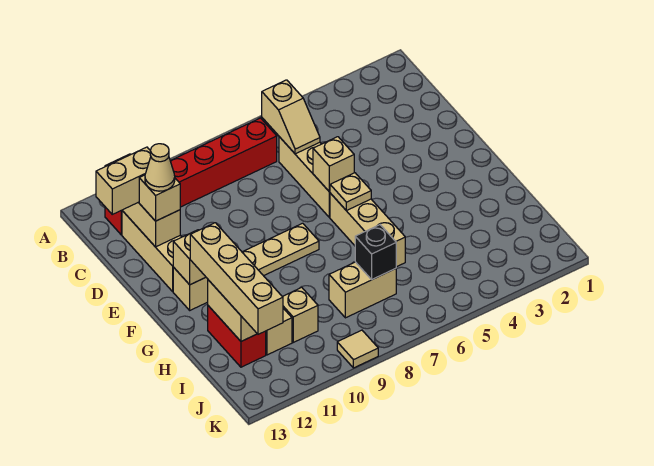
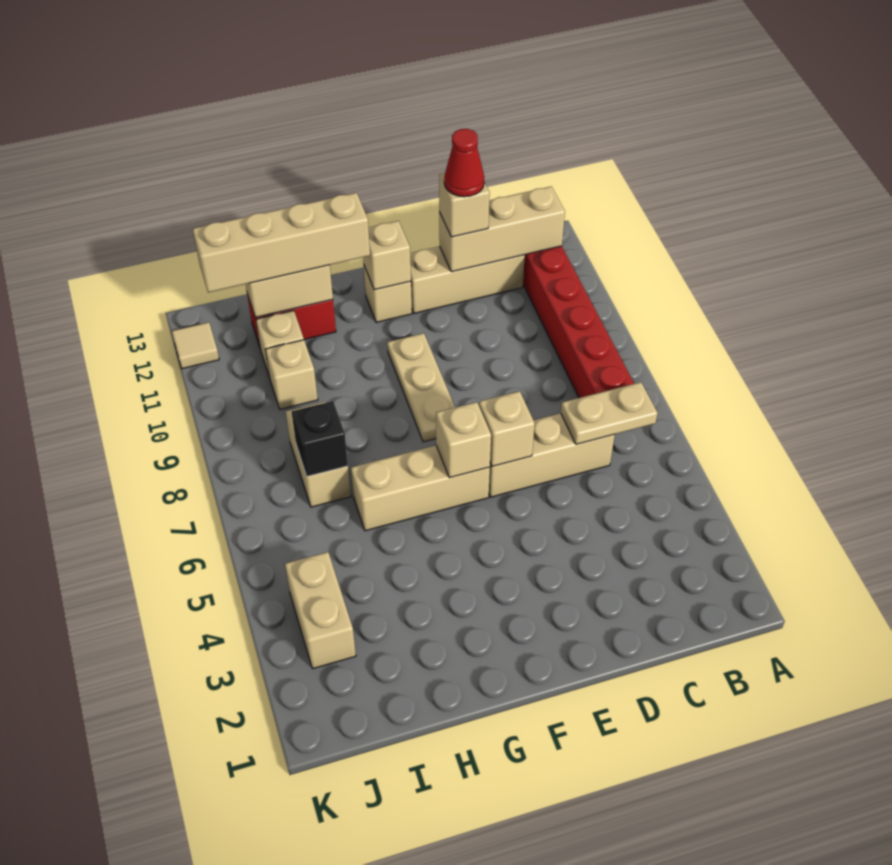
tan 1x2 slope [262,80,320,154] -> tan 1x2 plate [561,382,658,444]
tan 1x2 brick [96,147,151,214] -> tan 1x2 brick moved to [285,552,356,669]
tan 1x1 cone [145,144,175,191] -> red 1x1 cone [444,129,484,197]
tan 1x1 plate [330,173,371,211] -> tan 1x1 brick [436,402,491,478]
tan 1x1 tile [337,330,378,368] -> tan 1x1 tile moved to [172,322,219,369]

